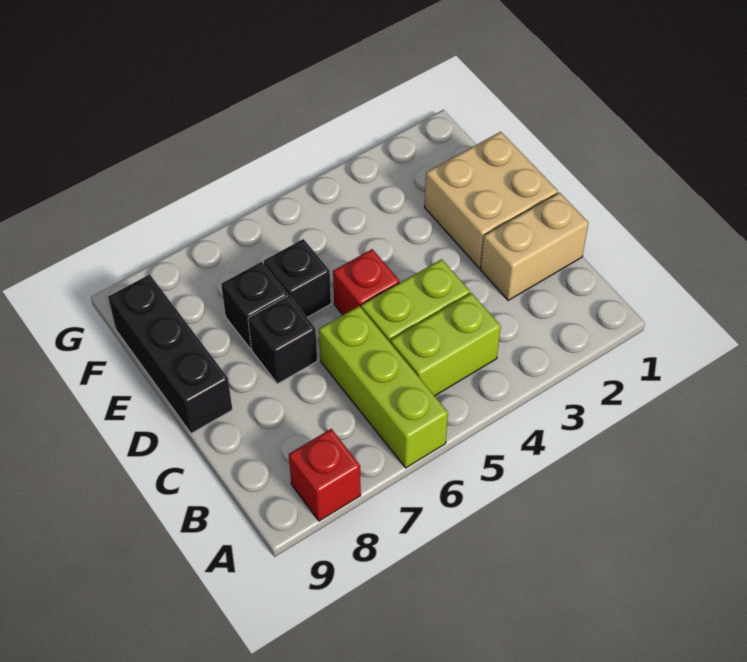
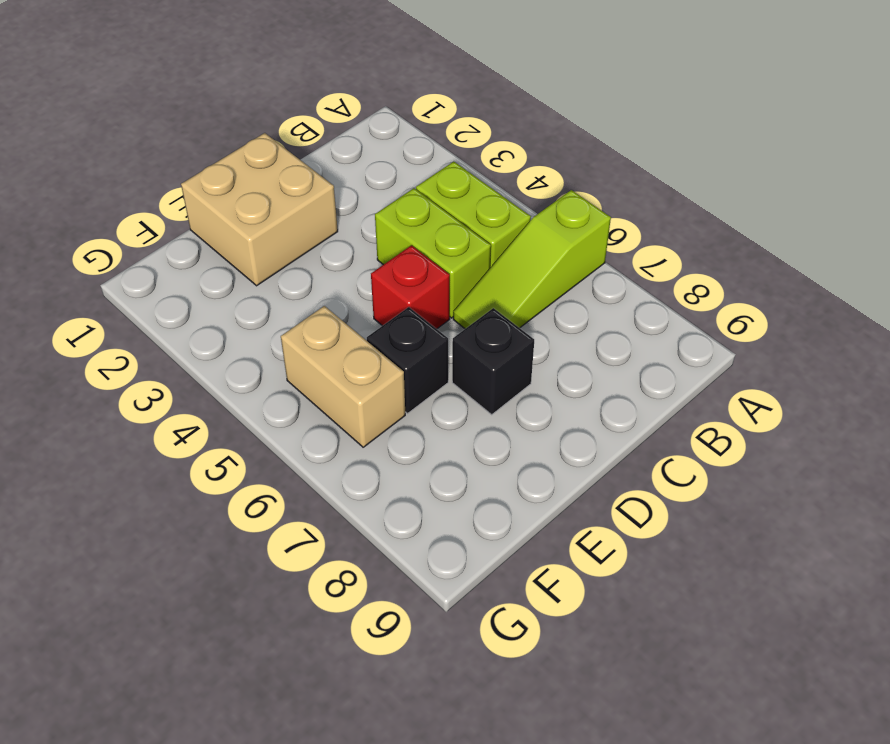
lime 1x3 brick [319,306,448,468] -> lime 1x3 slope [453,190,611,329]
red 1x1 brick [289,429,361,521] -> none
tan 1x2 brick [480,193,588,300] -> tan 1x2 brick moved to [281,306,405,447]
black 1x3 brick [108,274,232,433] -> none
black 1x1 brick [221,262,288,349] -> none

